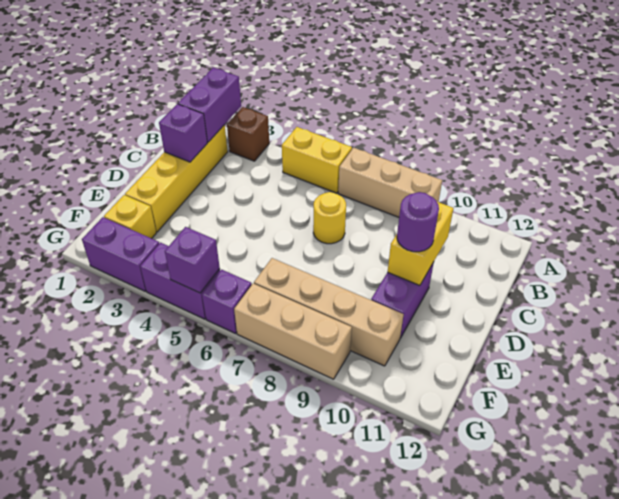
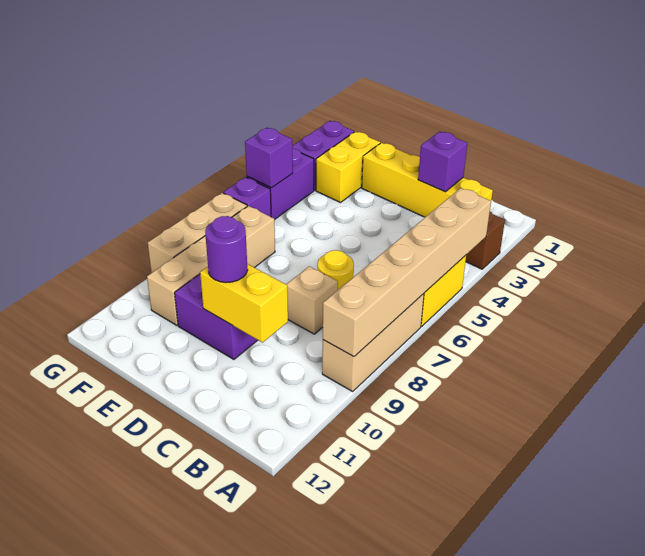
purple 1x2 brick [178,68,241,142] -> none
none -> tan 1x6 brick [323,188,491,357]
none -> tan 1x1 brick [286,266,338,334]
yellow 1x1 brick [104,195,156,239] -> yellow 1x2 brick [316,132,380,203]

